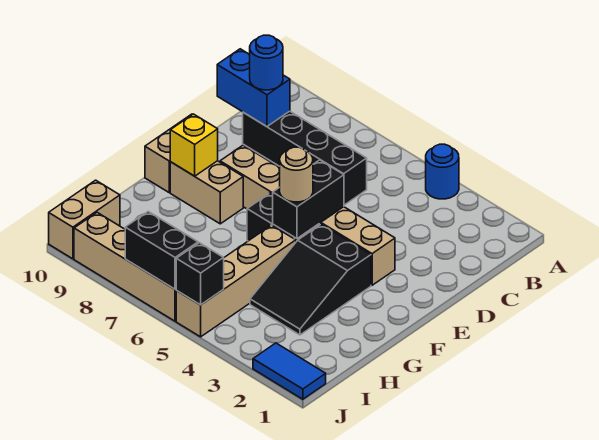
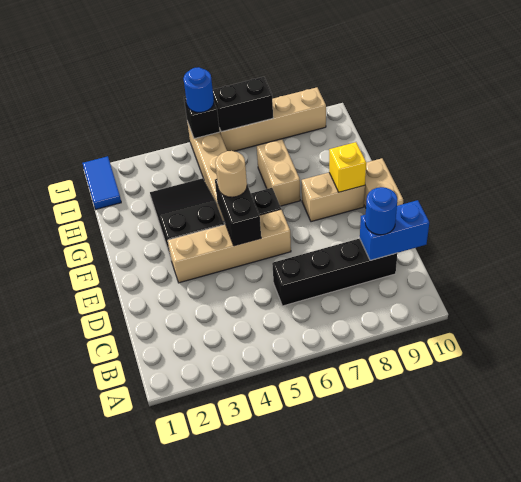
blue 1x1 round brick [426,144,459,199] -> blue 1x1 round brick moved to [183,67,214,113]
tan 1x6 brick [220,145,395,285] -> tan 1x4 brick [168,210,291,283]
tan 1x2 brick [49,180,120,259] -> tan 1x2 brick moved to [257,139,300,206]
blue 1x2 tile [253,343,326,399] -> blue 1x2 tile turned to [82,156,121,210]

